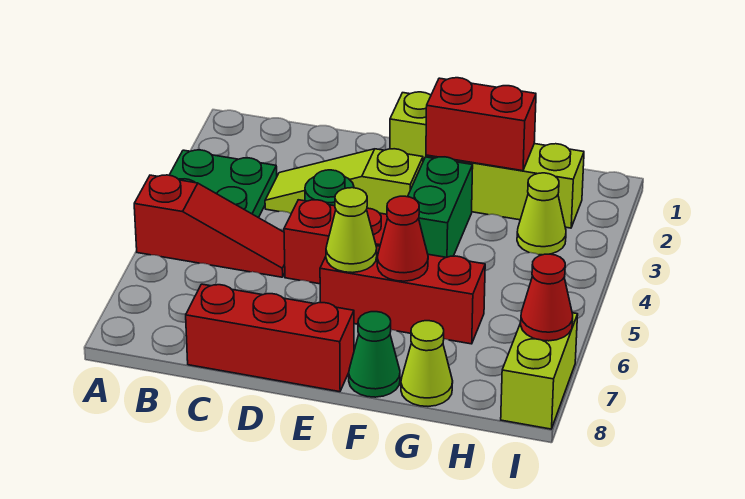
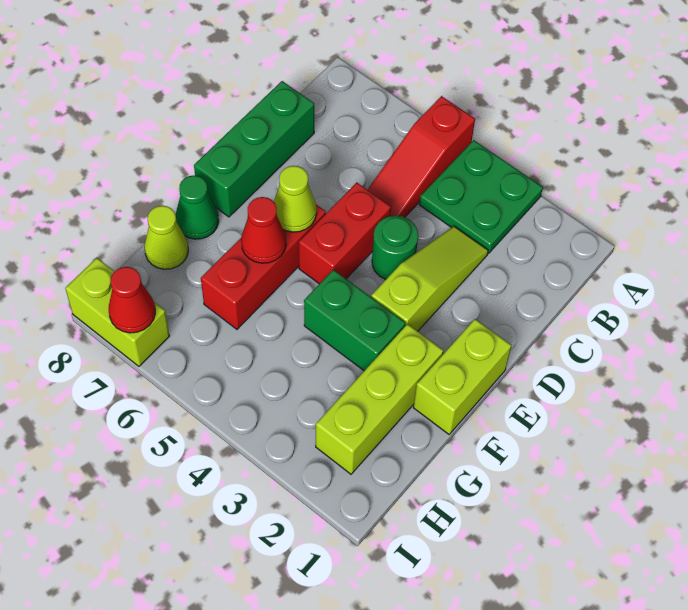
red 1x3 brick [186,284,354,392] -> green 1x3 brick [194,81,314,217]
red 1x2 brick [426,78,536,171] -> none
lime 1x1 cone [517,173,566,255] -> none

